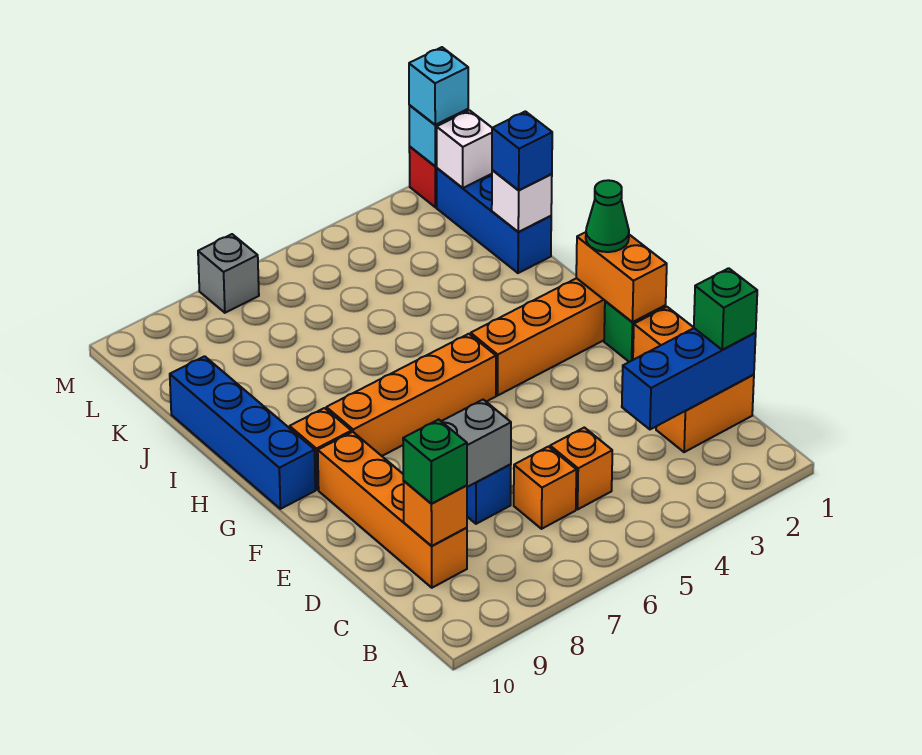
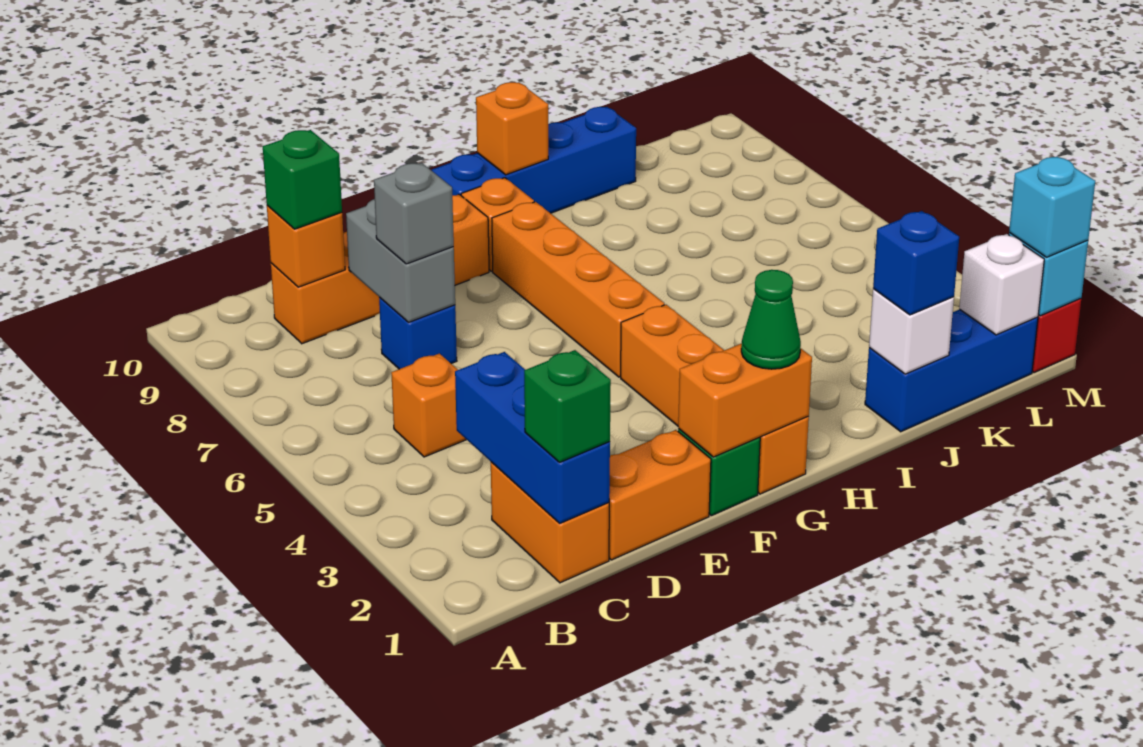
orange 1x1 brick [514,447,576,529] -> orange 1x1 brick moved to [476,82,548,175]
grey 1x1 brick [198,234,259,313] -> grey 1x1 brick moved to [374,163,454,264]

